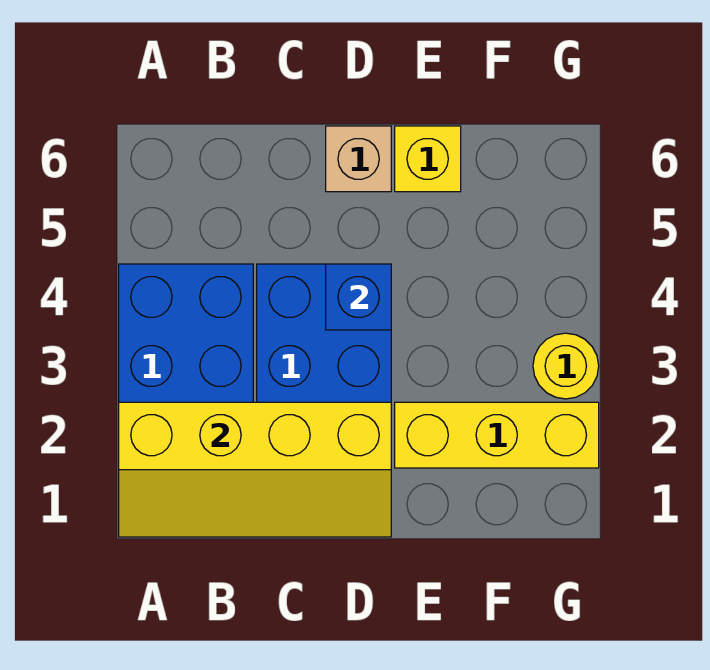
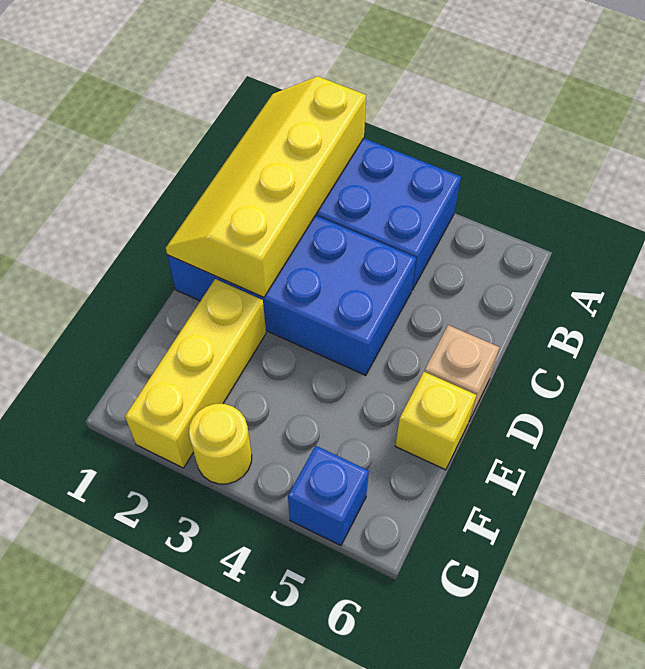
blue 1x1 brick [326,264,391,330] -> blue 1x1 brick moved to [288,446,369,546]

